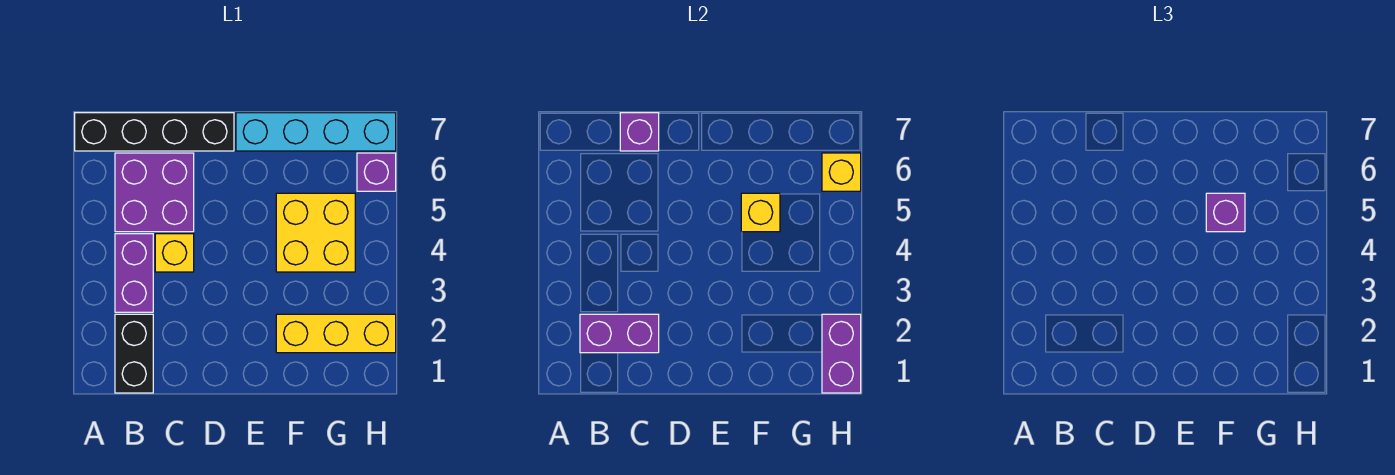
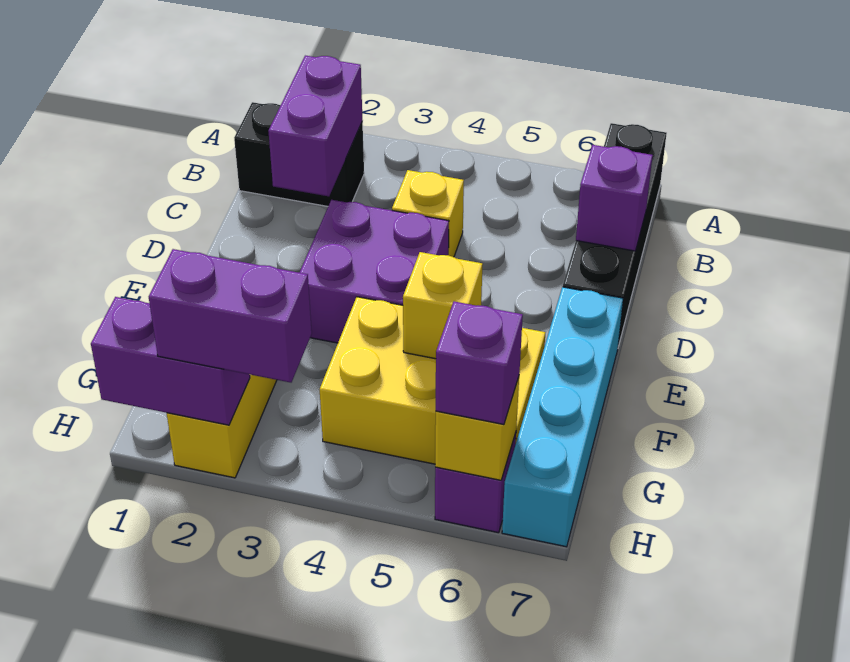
purple 1x2 brick [115,234,153,312] -> purple 1x2 brick moved to [149,249,312,382]
purple 2x2 brick [115,153,194,232] -> purple 2x2 brick moved to [299,200,449,343]
yellow 2x2 brick [276,193,355,272] -> yellow 2x3 brick [320,297,546,464]
purple 1x1 brick [1206,193,1245,232] -> purple 1x1 brick moved to [436,302,523,425]

